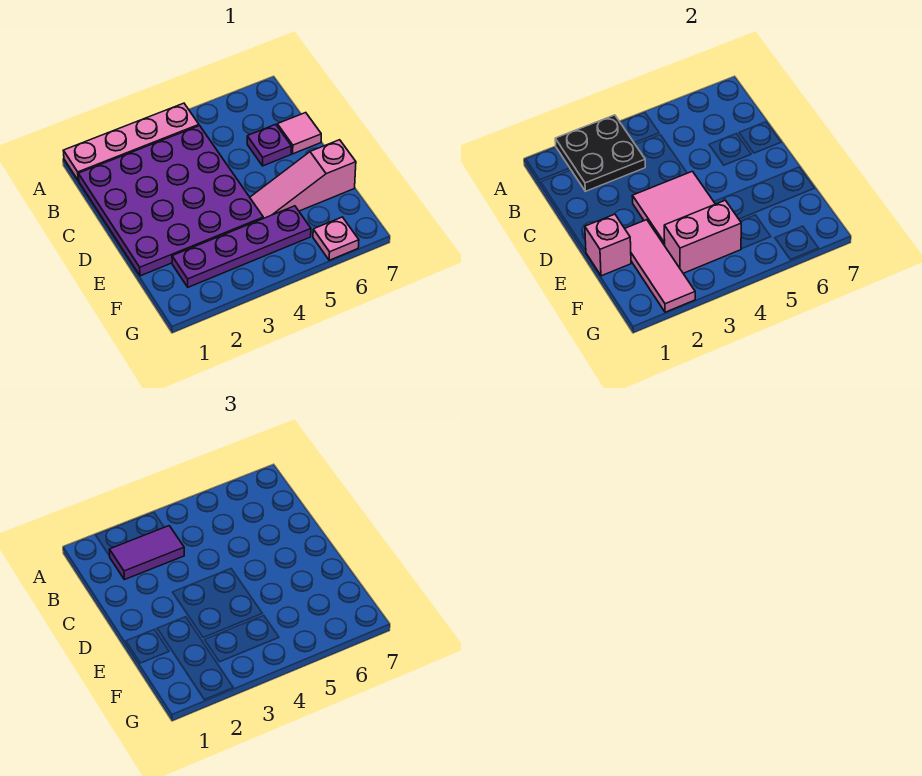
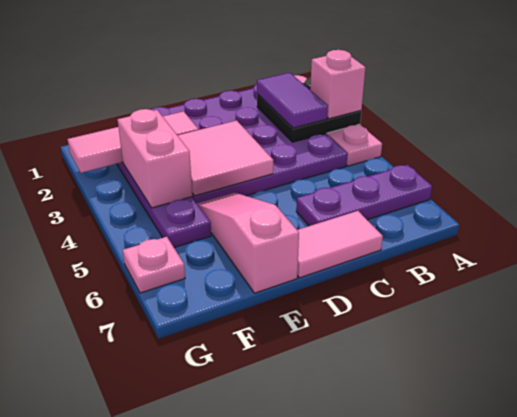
purple 1x1 plate [247,124,291,166] -> purple 1x3 plate [296,165,432,226]
pink 1x1 tile [277,113,321,154] -> pink 1x2 tile [297,211,383,278]
pink 1x1 brick [585,214,631,276] -> pink 1x1 brick moved to [310,50,366,119]

